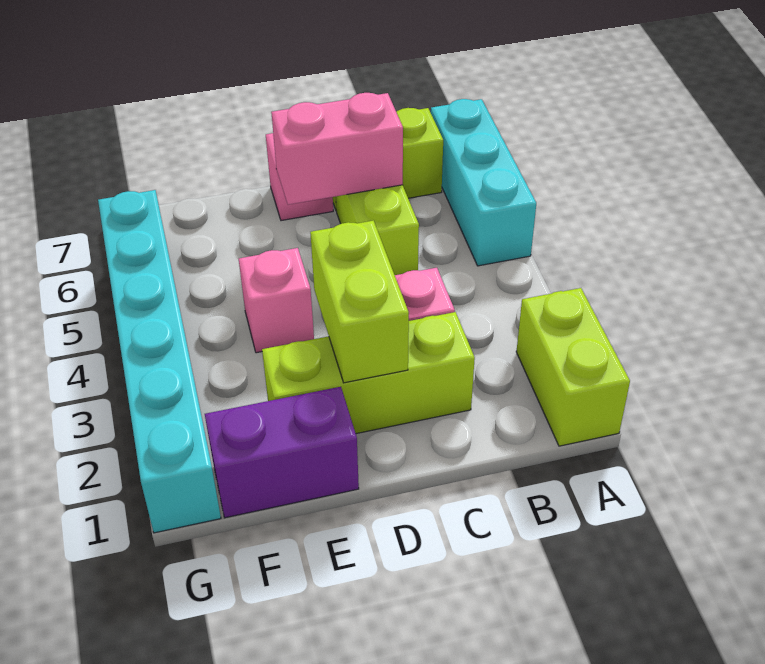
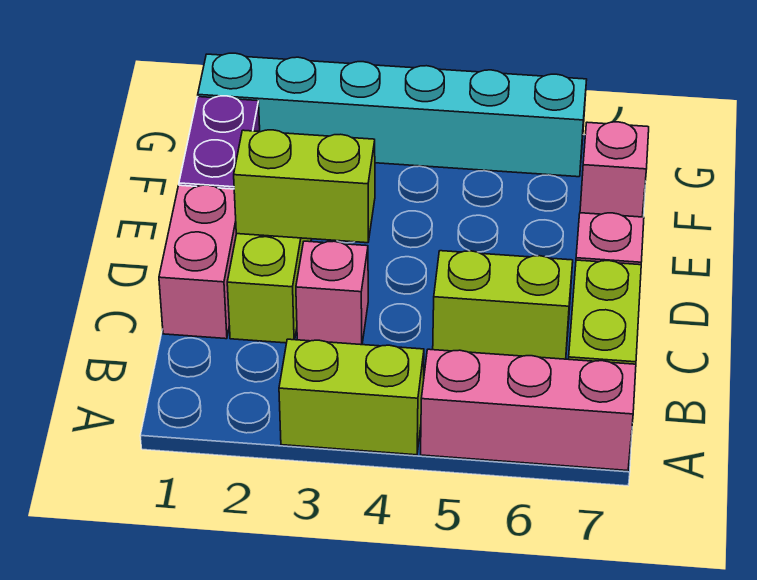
lime 1x2 brick [516,288,630,446] -> lime 1x2 brick moved to [279,339,424,455]
cyan 1x3 brick [431,99,536,266] -> pink 1x3 brick [421,349,636,471]
pink 1x2 brick [271,93,403,205] -> pink 1x2 brick moved to [159,185,236,339]
pink 1x1 brick [239,248,314,353] -> pink 1x1 brick moved to [580,122,649,217]

